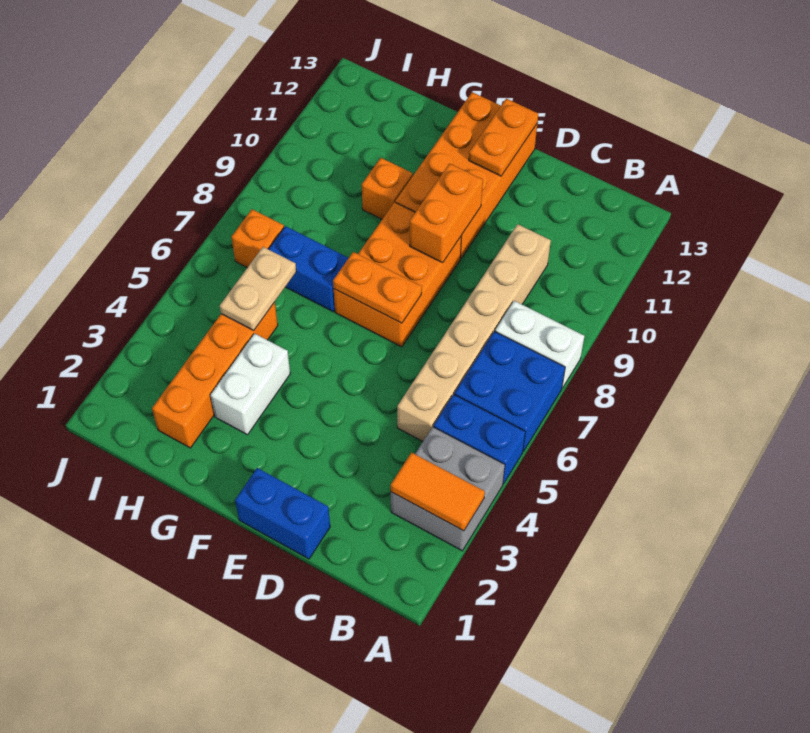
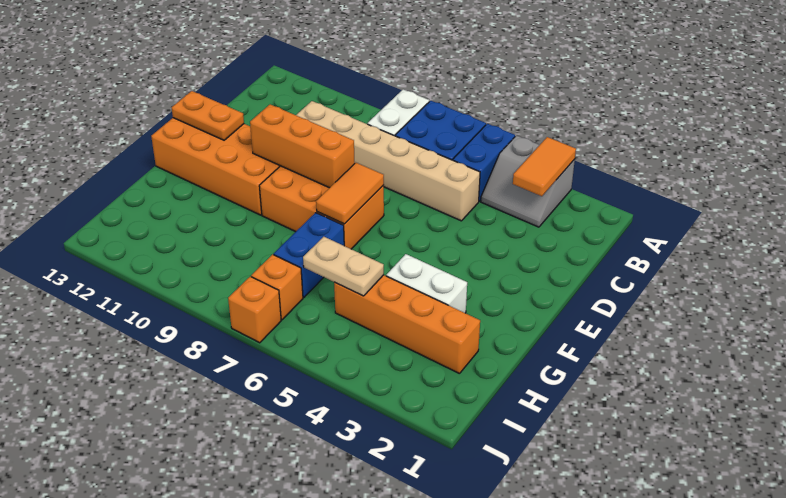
grey 2x2 brick [391,427,505,551] -> grey 2x2 slope [481,135,575,227]
blue 1x2 brick [235,468,330,559] -> none
orange 1x2 plate [333,252,422,323] -> orange 1x2 tile [316,163,384,224]
orange 1x2 brick [410,164,483,263] -> orange 1x3 brick [250,104,355,188]
orange 1x1 brick [362,158,413,219] -> orange 1x1 brick moved to [228,276,281,343]

